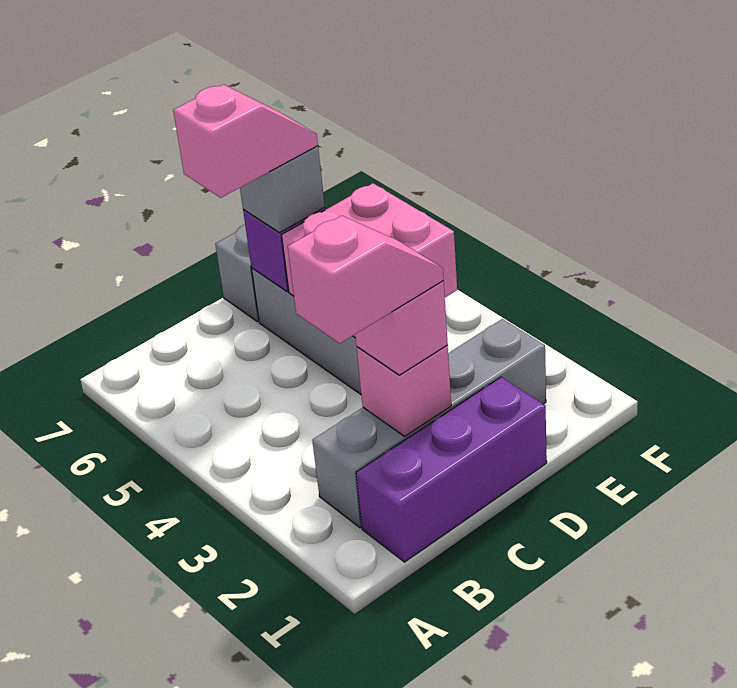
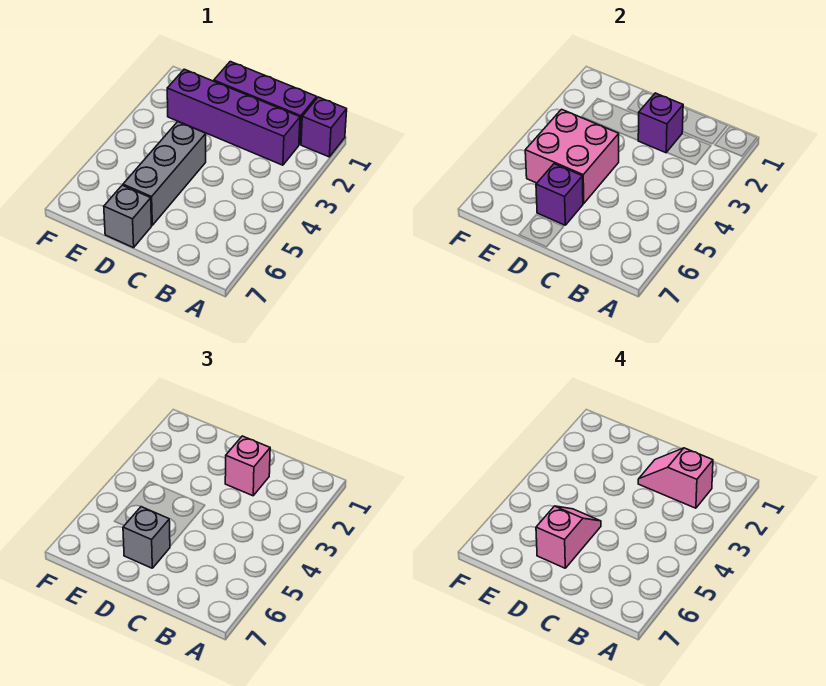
none -> purple 1x1 brick [301,97,347,157]
grey 1x4 brick [312,319,546,528] -> purple 1x4 brick [167,69,300,165]
pink 1x1 brick [357,346,451,436] -> purple 1x1 brick [638,93,683,153]
pink 1x2 slope [173,84,318,198] -> pink 1x2 slope turned to [536,506,601,568]

